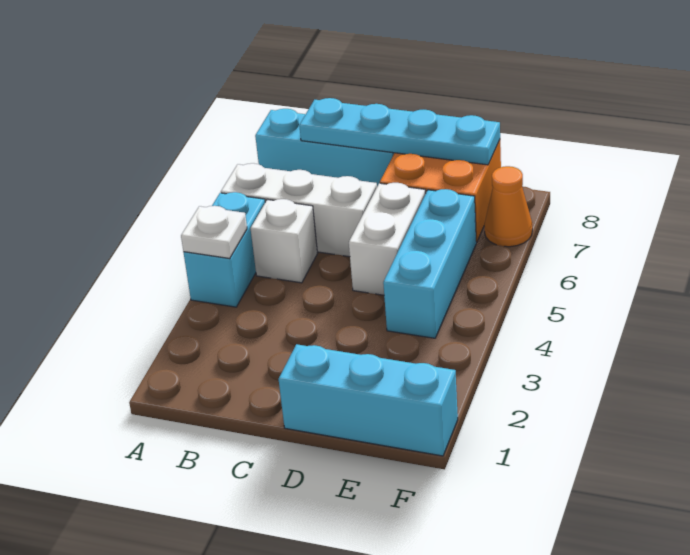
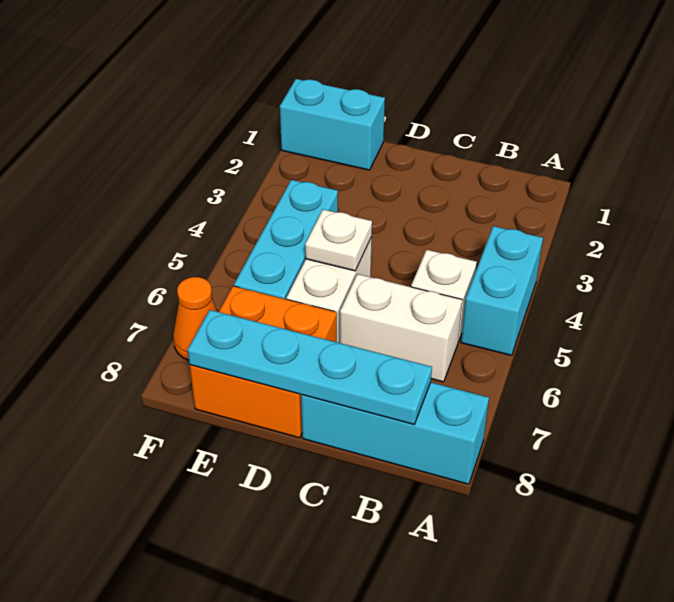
white 1x1 plate [181,206,247,258] -> white 1x1 plate moved to [305,210,372,271]
white 1x3 brick [221,163,377,257] -> white 1x2 brick [340,274,462,382]
cyan 1x3 brick [279,344,458,456] -> cyan 1x2 brick [280,79,385,170]

